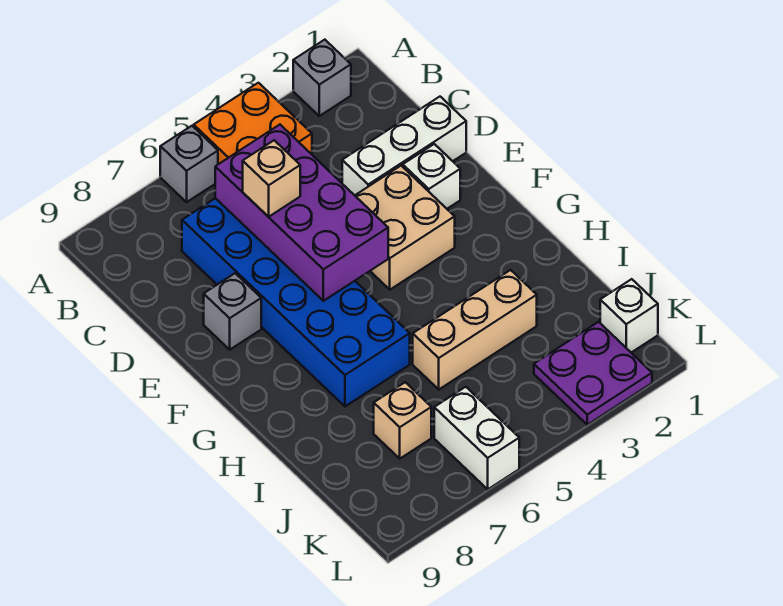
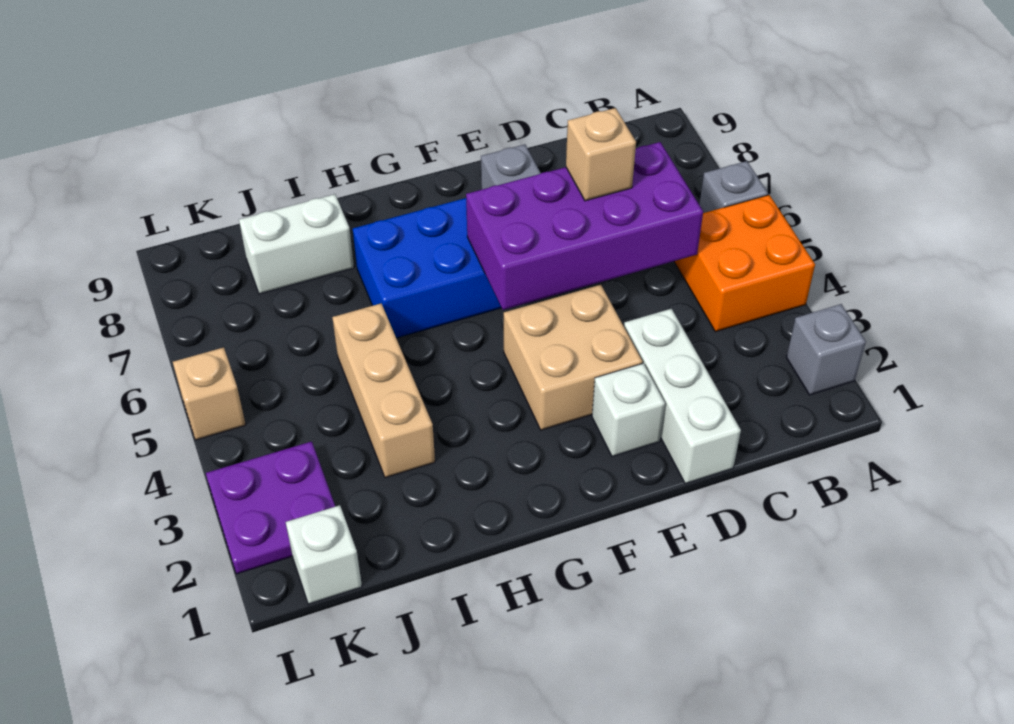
tan 1x1 brick [374,382,431,459] -> tan 1x1 brick moved to [173,347,246,440]
white 1x2 brick [434,387,519,489] -> white 1x2 brick moved to [239,194,354,294]

